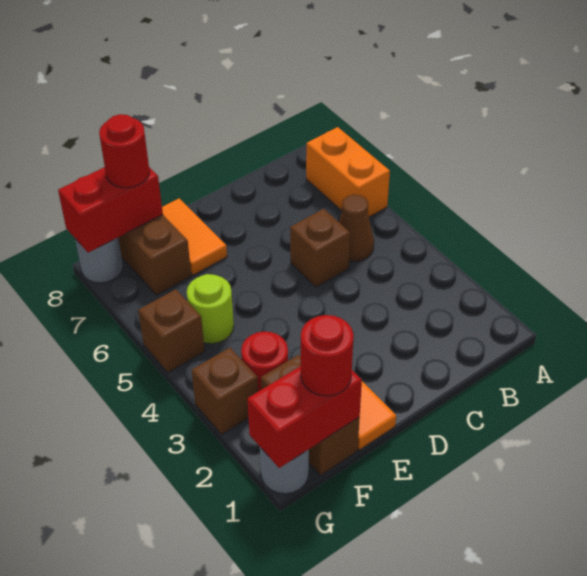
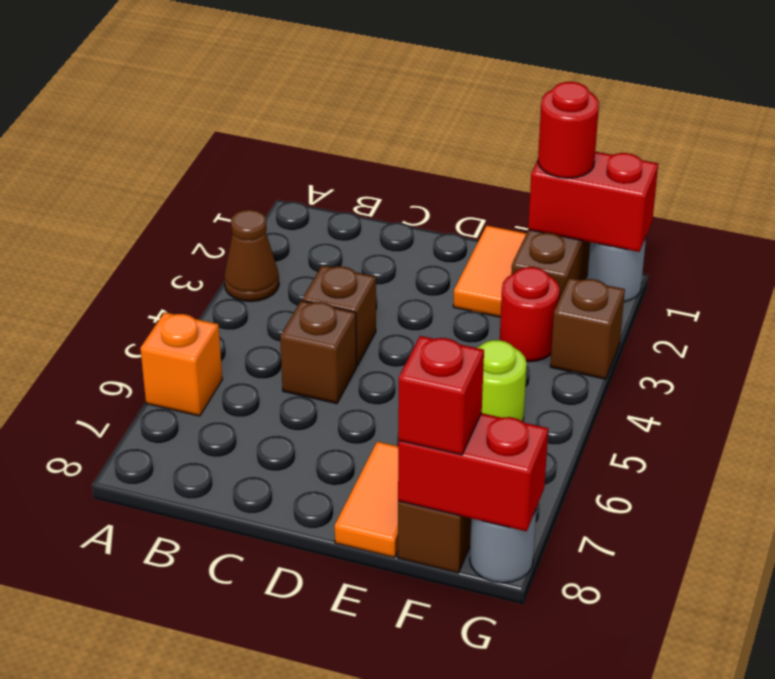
orange 1x2 brick [306,127,390,217] -> orange 1x1 brick [140,312,222,416]
brown 1x1 cone [339,194,374,262] -> brown 1x1 cone moved to [224,210,279,302]
red 1x1 round brick [99,114,150,188] -> red 1x1 brick [398,336,484,455]
brown 1x1 brick [138,289,205,373] -> brown 1x1 brick moved to [302,265,376,366]

